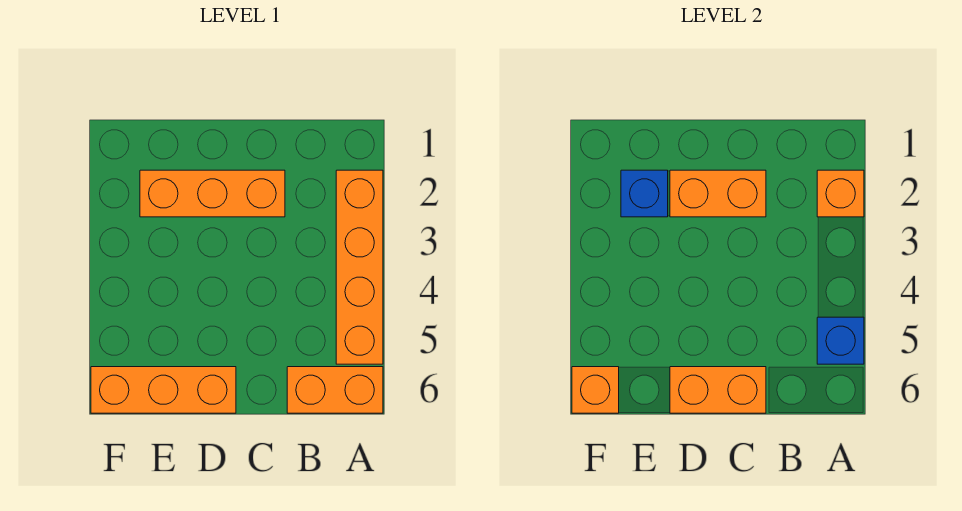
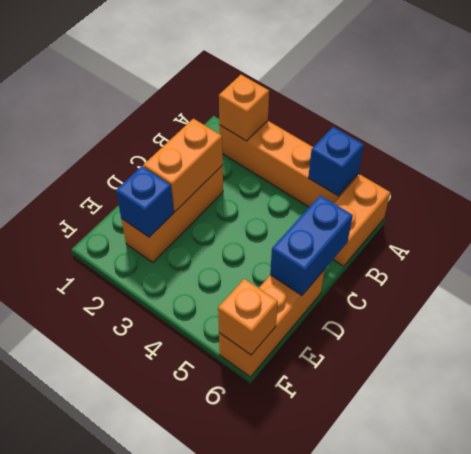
orange 1x2 brick [670,367,766,413] -> blue 1x2 brick [270,195,353,295]

